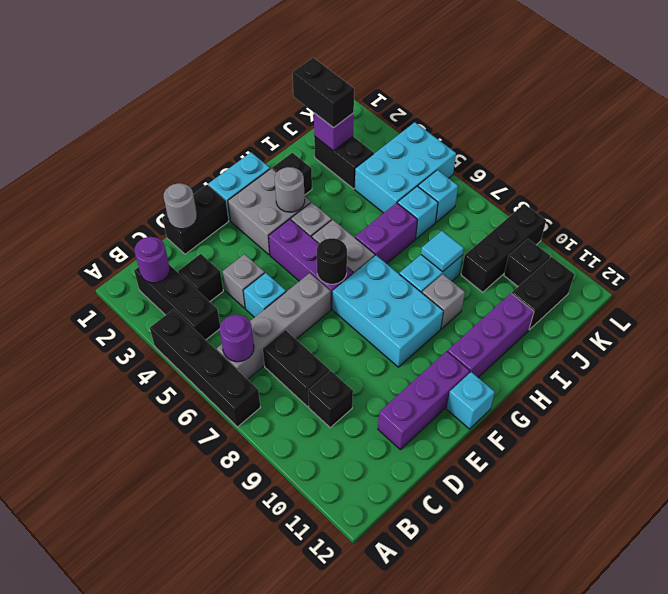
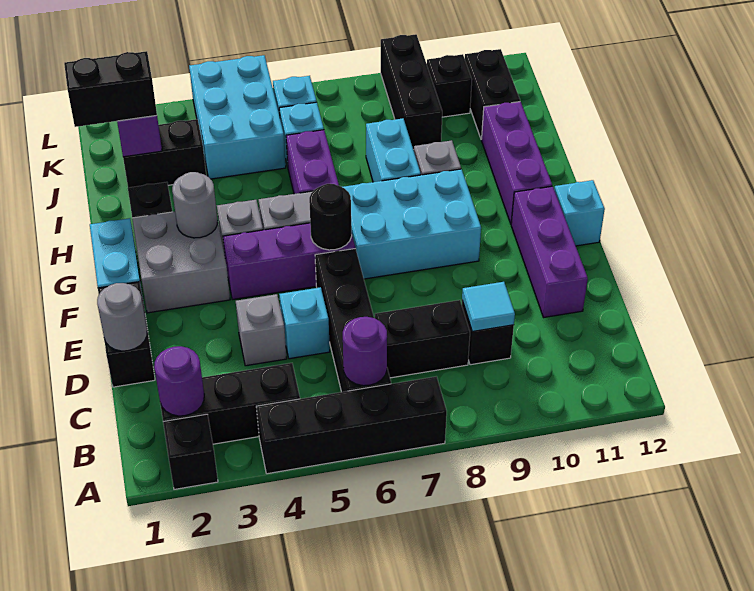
grey 1x4 brick [217,273,331,379] -> black 1x4 brick [315,249,391,392]
black 1x1 brick [178,254,223,302] -> black 1x1 brick moved to [163,414,218,489]
cyan 1x1 tile [421,231,464,272] -> cyan 1x1 tile moved to [462,282,515,332]

